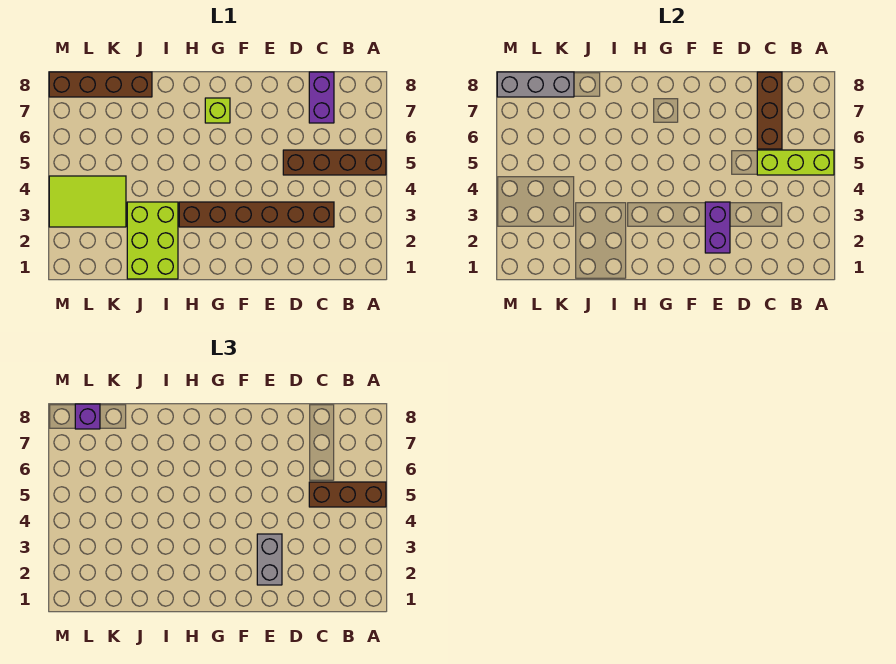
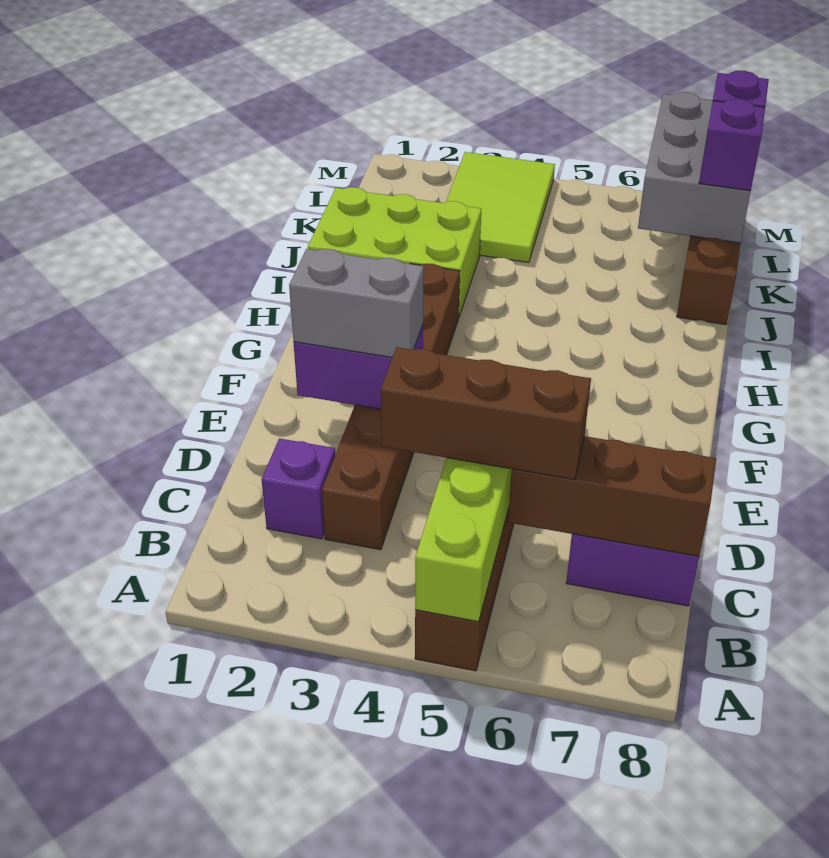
brown 1x3 brick [309,482,386,507] -> brown 1x3 brick turned to [381,347,591,480]
none -> purple 1x1 brick [261,438,335,539]
lime 1x1 brick [205,98,230,123] -> none
grey 1x3 brick [497,72,574,97] -> grey 2x3 brick [638,92,751,243]
none -> purple 1x1 brick [699,99,765,191]

